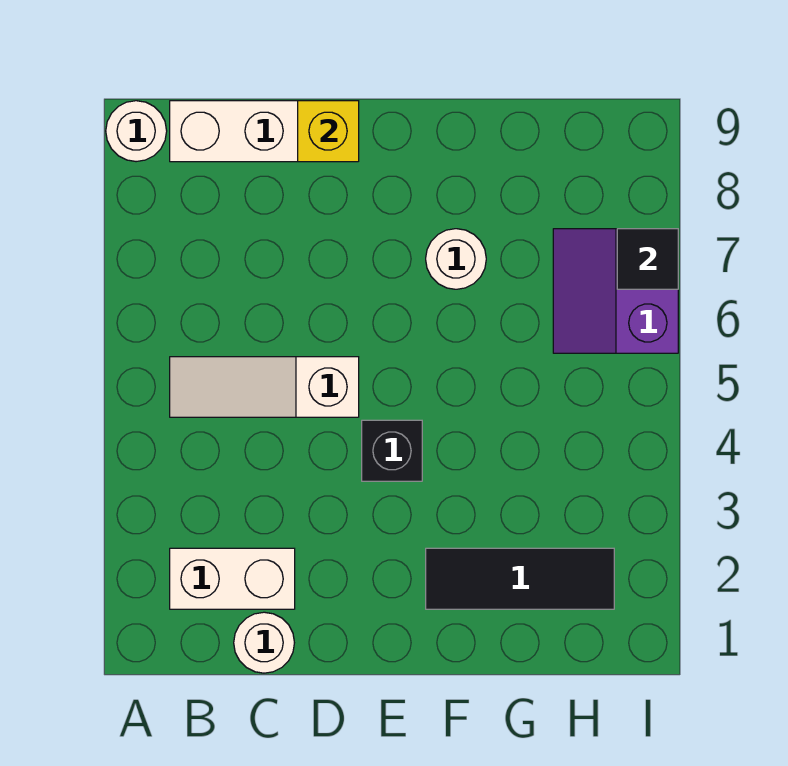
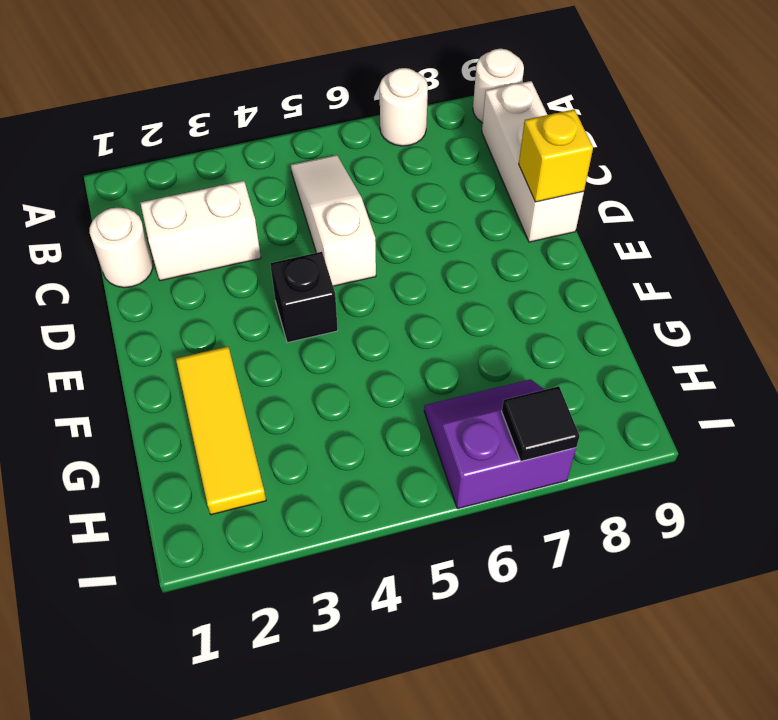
white 1x2 brick [170,548,295,609] -> white 1x2 brick turned to [141,181,261,281]
black 1x3 tile [426,548,614,609] -> yellow 1x3 tile [176,347,266,515]
white 1x1 round brick [426,229,486,289] -> white 1x1 round brick moved to [380,68,428,146]

